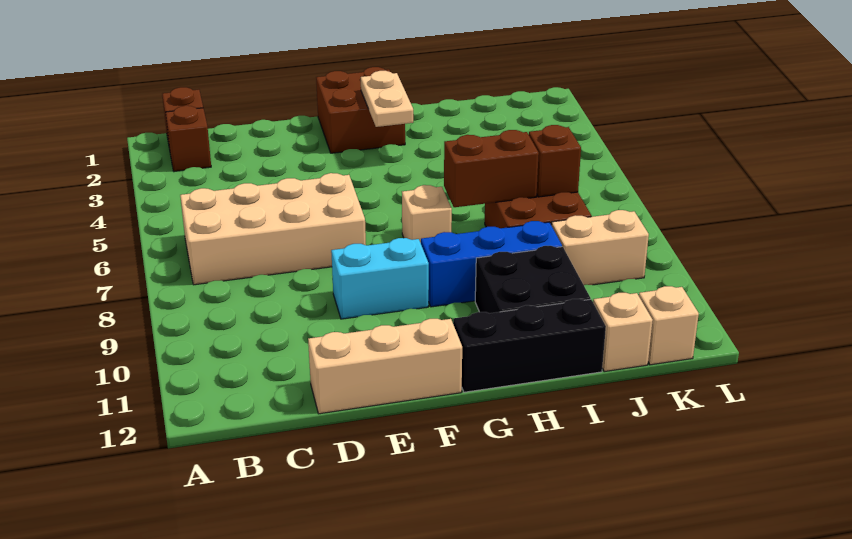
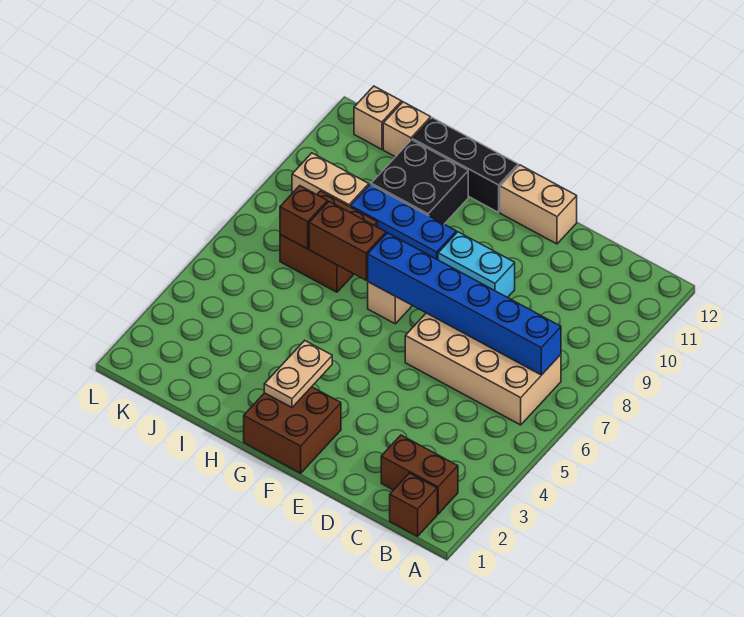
brown 1x1 brick [166,106,211,172] -> brown 1x2 brick [381,435,458,514]
none -> blue 1x6 brick [368,233,561,375]
tan 1x3 brick [308,319,462,414] -> tan 1x2 brick [500,165,577,244]

